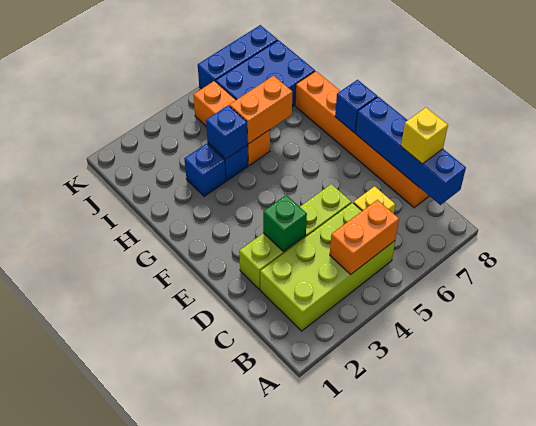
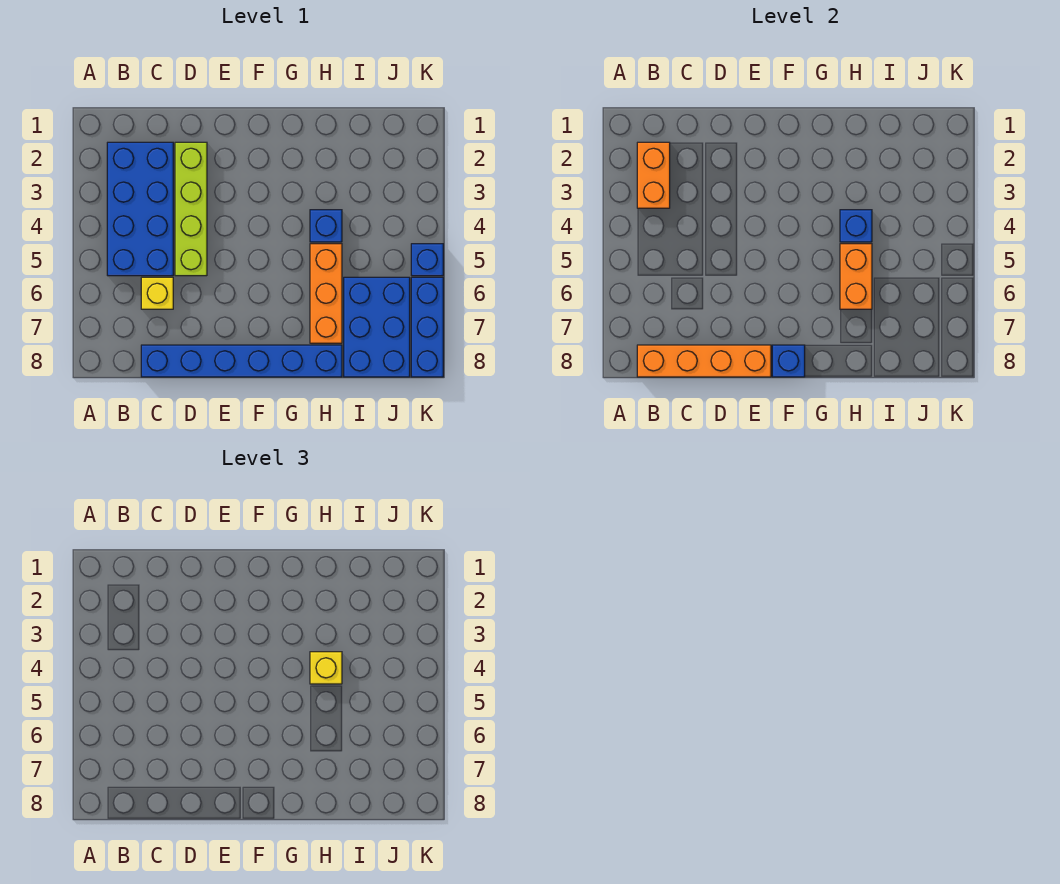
lime 2x4 brick [260,203,395,331] -> blue 2x4 brick [107,142,173,276]
orange 1x2 brick [330,200,399,275] -> orange 1x2 brick moved to [637,142,670,208]
blue 1x4 brick [355,97,466,205] -> orange 1x4 brick [637,345,771,377]
orange 1x6 brick [295,71,429,208] -> blue 1x6 brick [141,345,342,377]
yellow 1x1 brick [401,108,448,164] -> yellow 1x1 brick moved to [310,652,342,684]
green 1x1 brick [263,195,307,252] -> none
blue 1x1 brick [184,144,226,196] -> blue 1x1 brick moved to [411,244,443,276]
orange 1x3 brick [193,81,270,165] -> orange 1x3 brick turned to [310,244,342,343]

